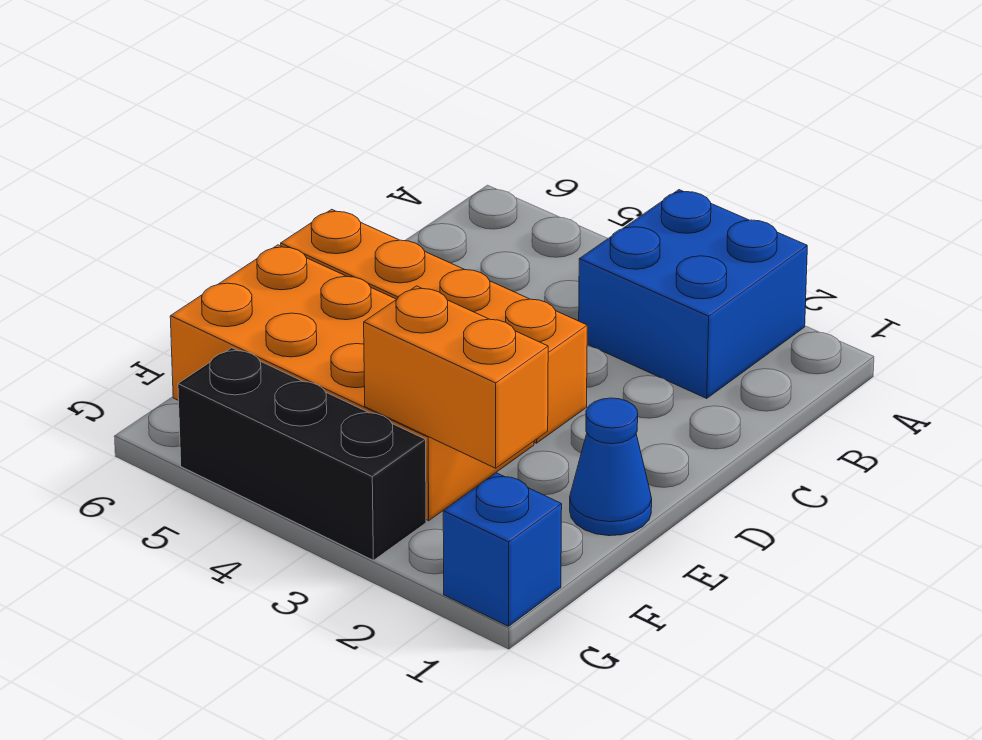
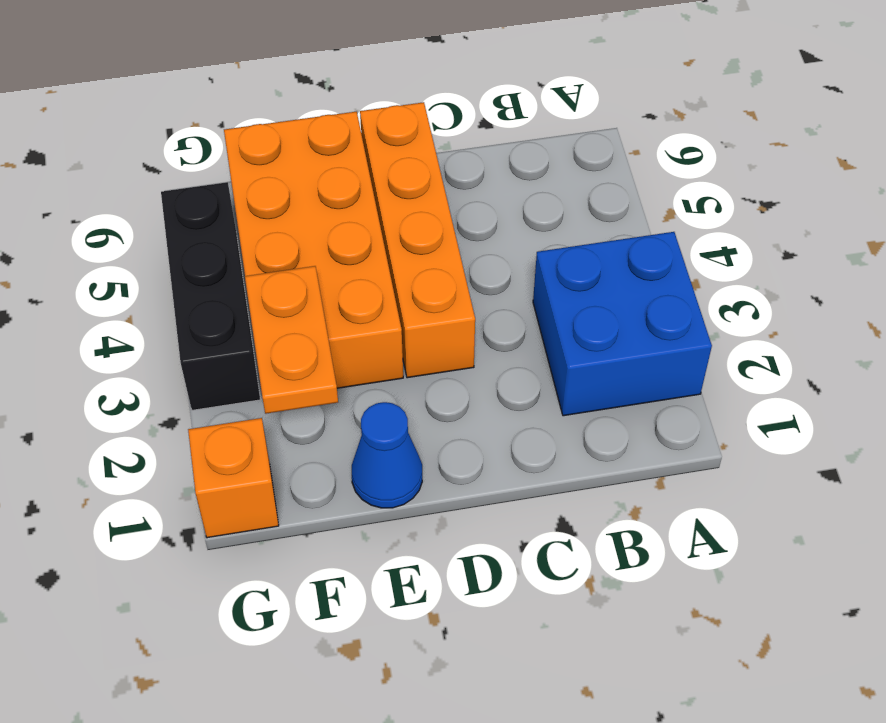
orange 1x2 brick [364,286,548,468] -> orange 1x2 plate [245,266,338,414]
blue 1x1 brick [443,473,562,626] -> orange 1x1 brick [188,418,279,538]

